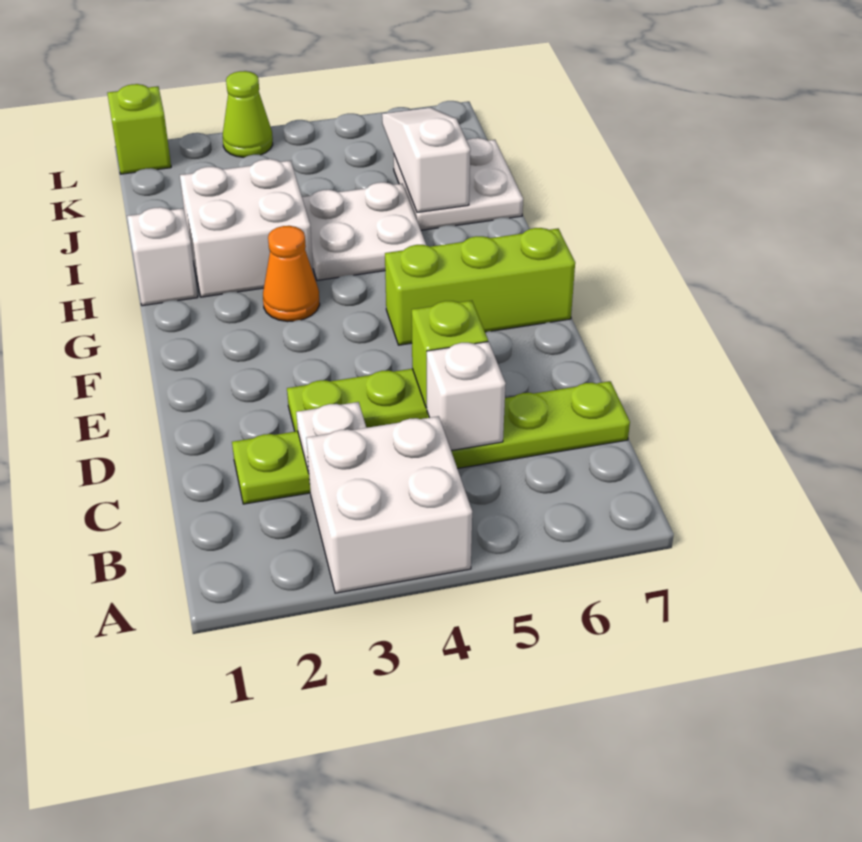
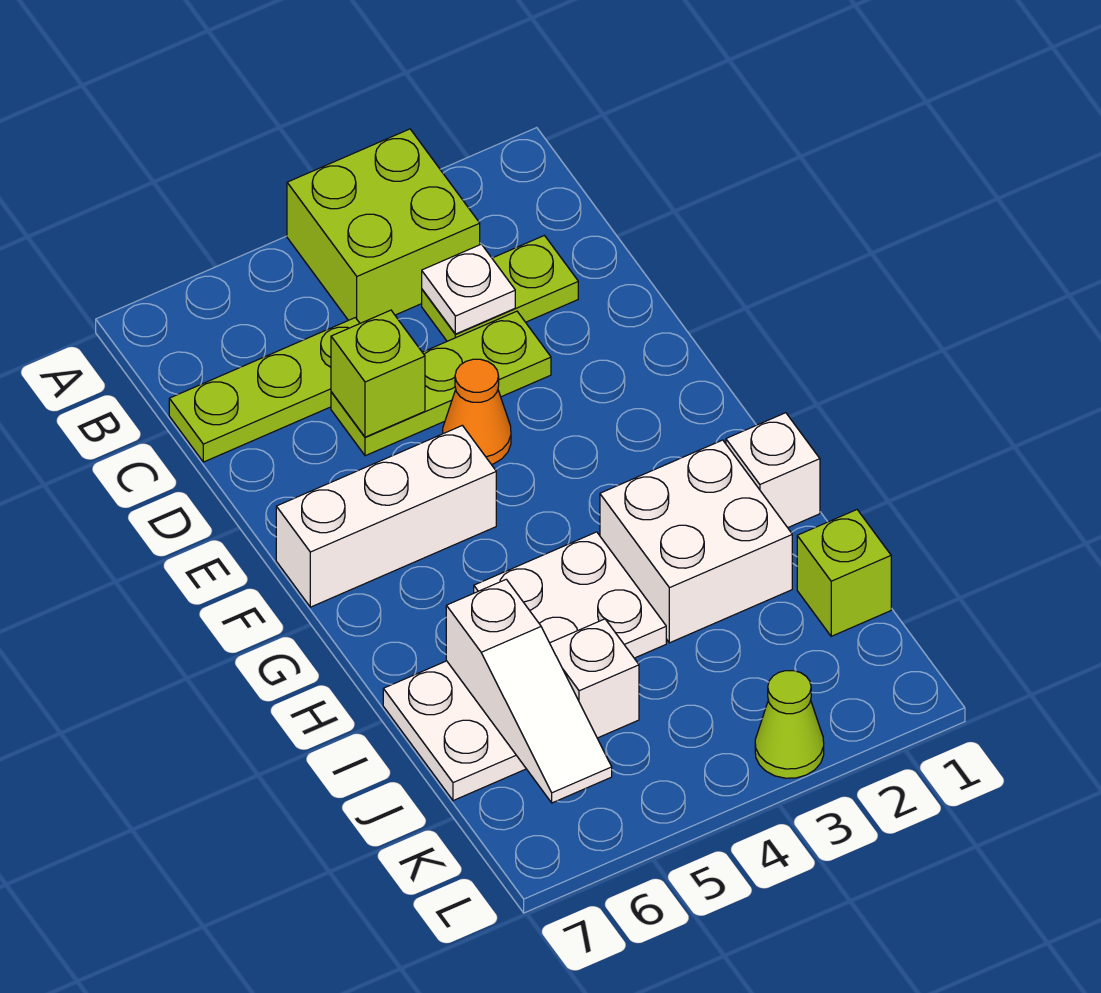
white 2x2 brick [306,416,472,593] -> lime 2x2 brick [287,129,480,323]
white 1x1 brick [427,342,506,451] -> white 1x1 brick moved to [550,619,639,738]
lime 1x3 brick [385,228,575,345] -> white 1x3 brick [276,426,496,607]
orange 1x1 cone [263,226,320,322] -> orange 1x1 cone moved to [443,359,511,465]
lime 1x1 brick [107,84,171,174] -> lime 1x1 brick moved to [797,510,891,636]

